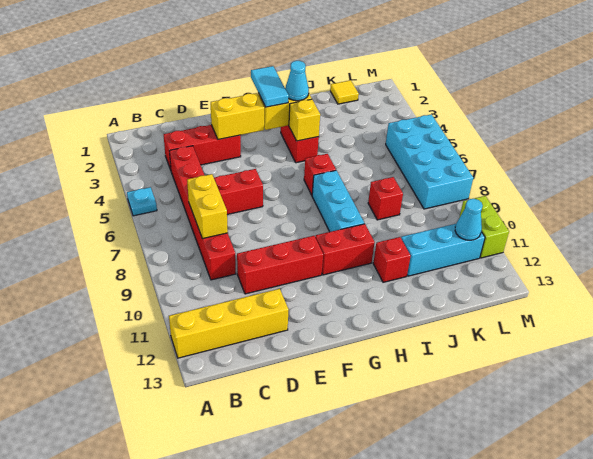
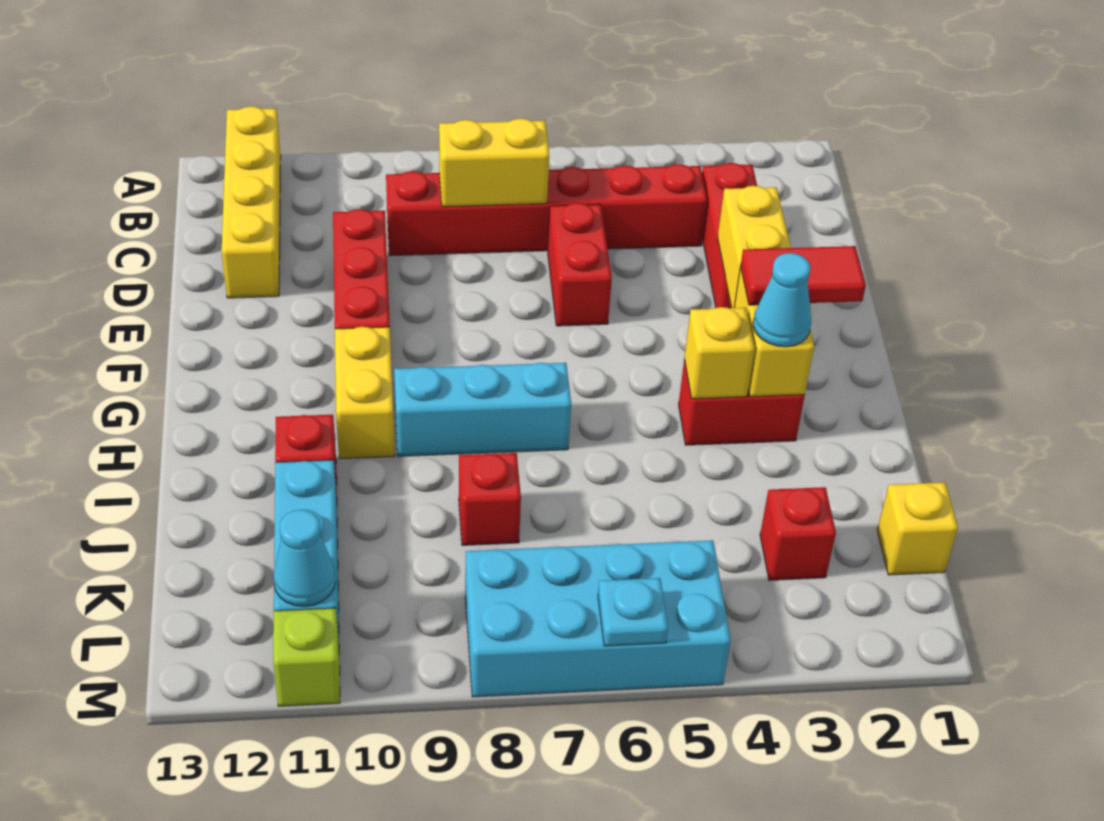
cyan 1x1 plate [127,187,157,216] -> cyan 1x1 plate moved to [598,578,668,646]
cyan 1x2 tile [251,66,289,107] -> red 1x2 tile [741,246,866,305]
red 1x2 brick [315,224,375,275] -> yellow 1x2 brick [335,327,395,459]
red 1x1 brick [304,154,336,195] -> red 1x1 brick moved to [760,487,836,580]
yellow 1x1 tile [330,80,359,104] -> yellow 1x1 brick [877,482,958,575]
lime 1x2 brick [459,196,509,258] -> lime 1x1 brick [273,608,340,706]

